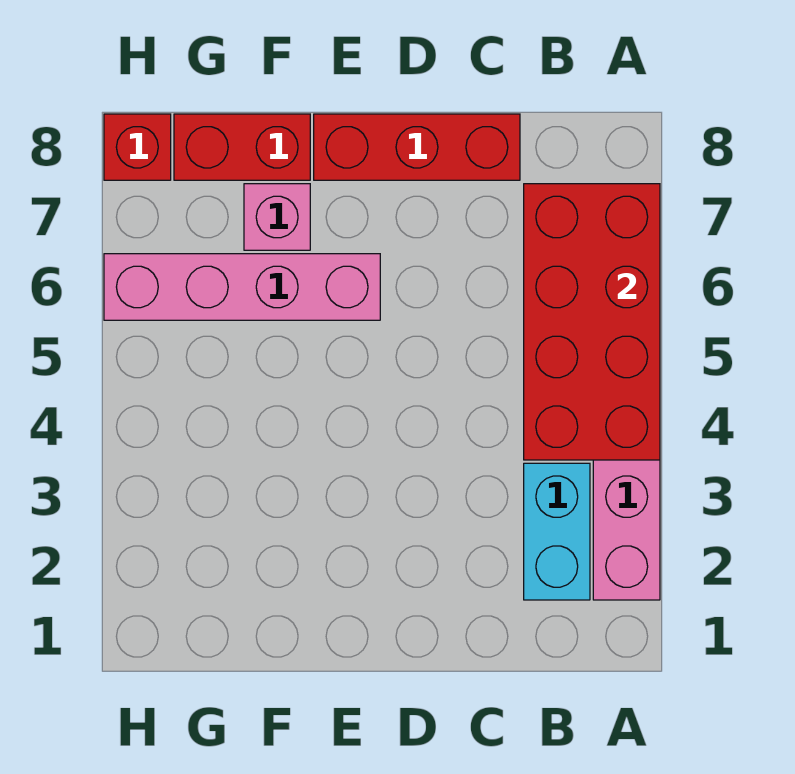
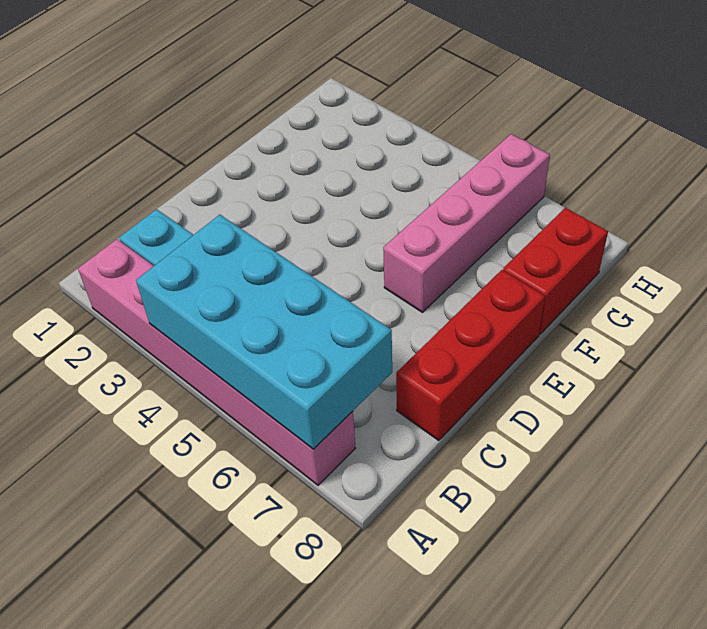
red 2x4 brick [524,184,660,460] -> cyan 2x4 brick [136,215,392,449]
pink 1x1 brick [244,184,310,250] -> none
red 1x1 brick [104,114,171,180] -> none

